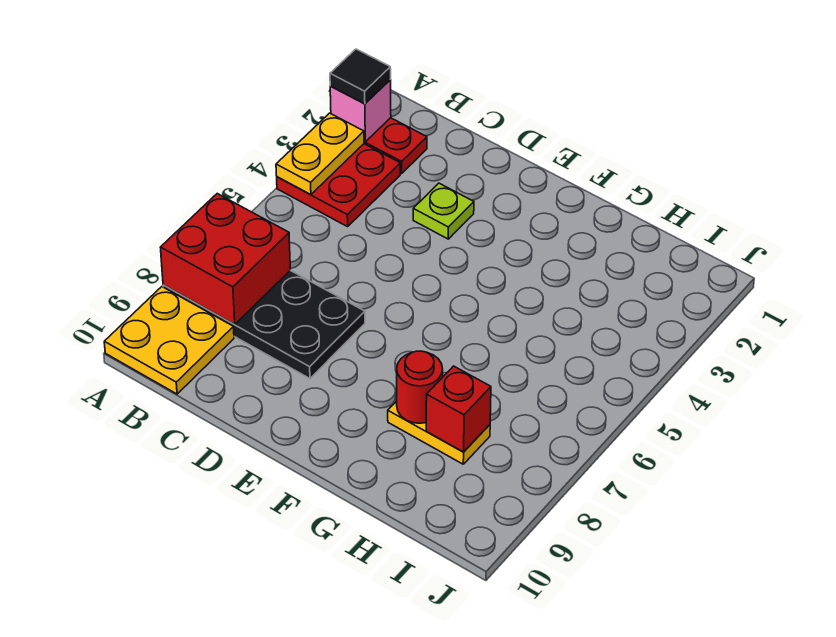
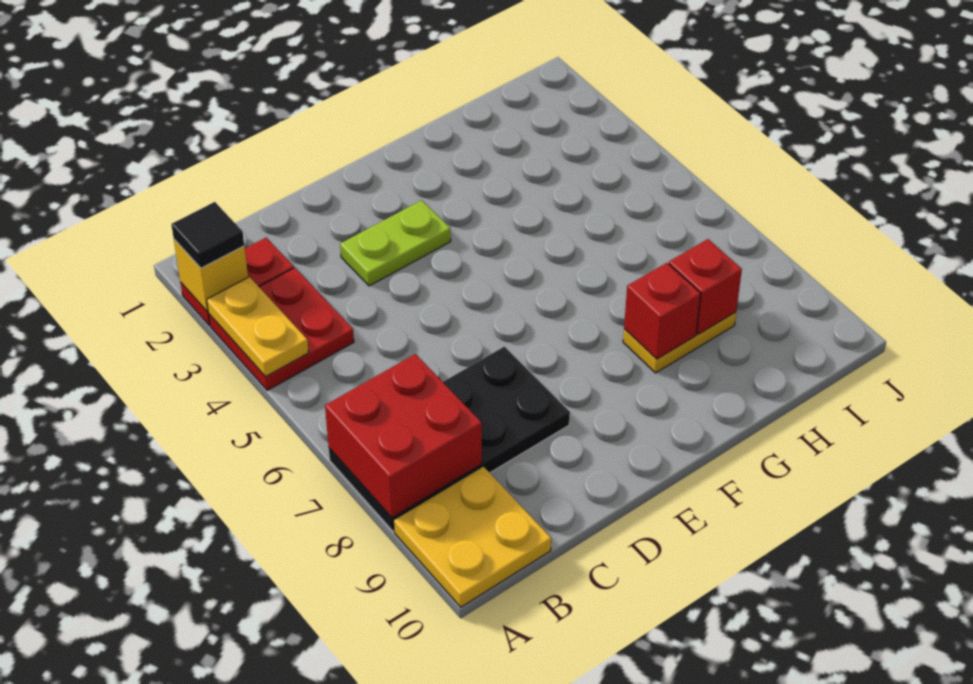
pink 1x1 brick [330,80,391,142] -> yellow 1x1 brick [174,239,248,311]
lime 1x1 plate [413,183,474,239] -> lime 1x2 plate [340,200,451,286]
red 1x1 round brick [397,351,443,423] -> red 1x1 brick [624,263,701,359]

